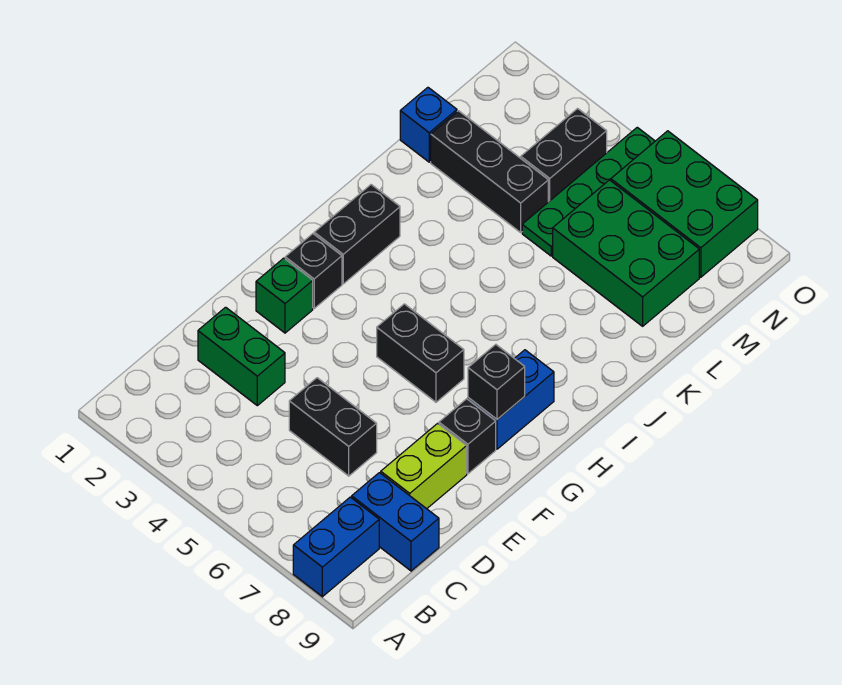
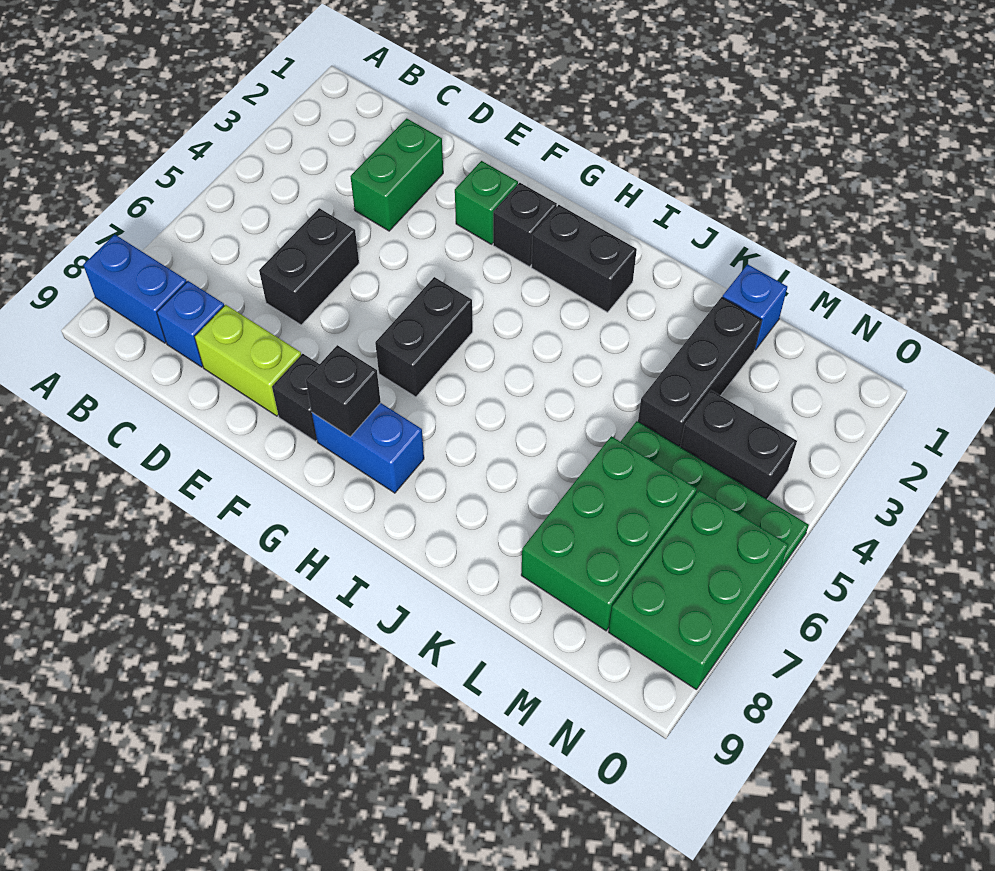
blue 1x2 brick [352,473,439,571] -> blue 1x1 brick [157,281,224,367]

